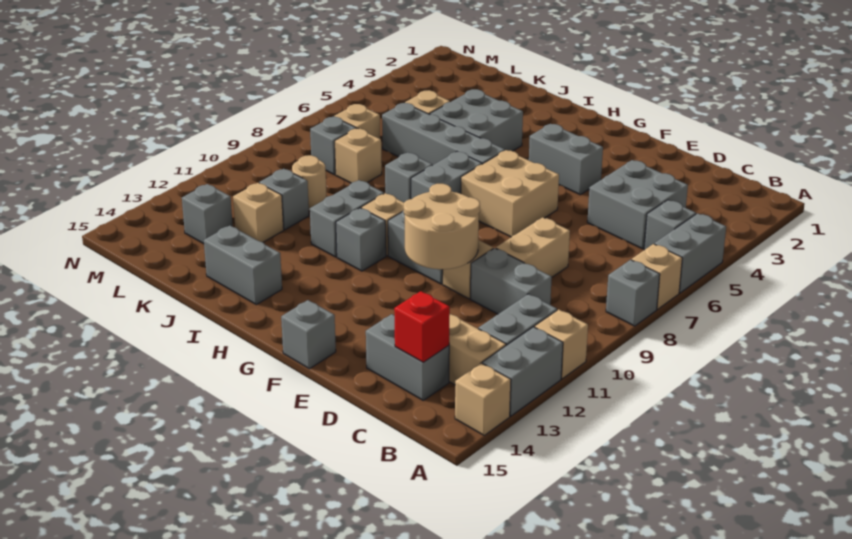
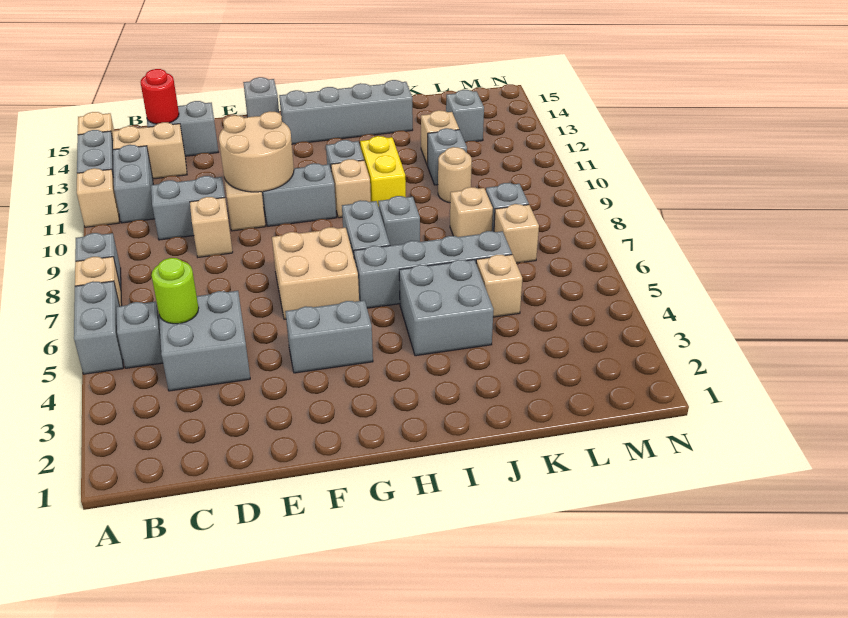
none -> lime 1x1 round brick [151,258,199,324]
red 1x1 brick [394,291,450,362] -> red 1x1 round brick [140,69,179,124]
tan 1x2 brick [496,217,570,277] -> tan 1x1 brick [190,197,233,257]
grey 1x2 brick [310,180,384,257] -> yellow 1x2 brick [360,136,406,207]
grey 1x2 brick [204,226,282,305] -> grey 1x4 brick [279,80,413,144]

